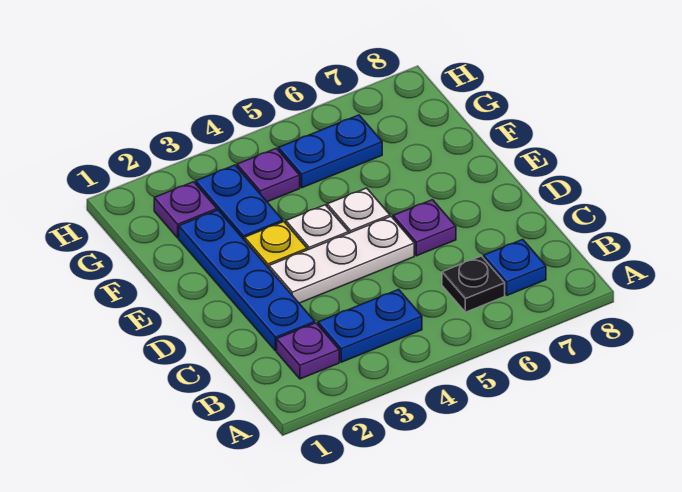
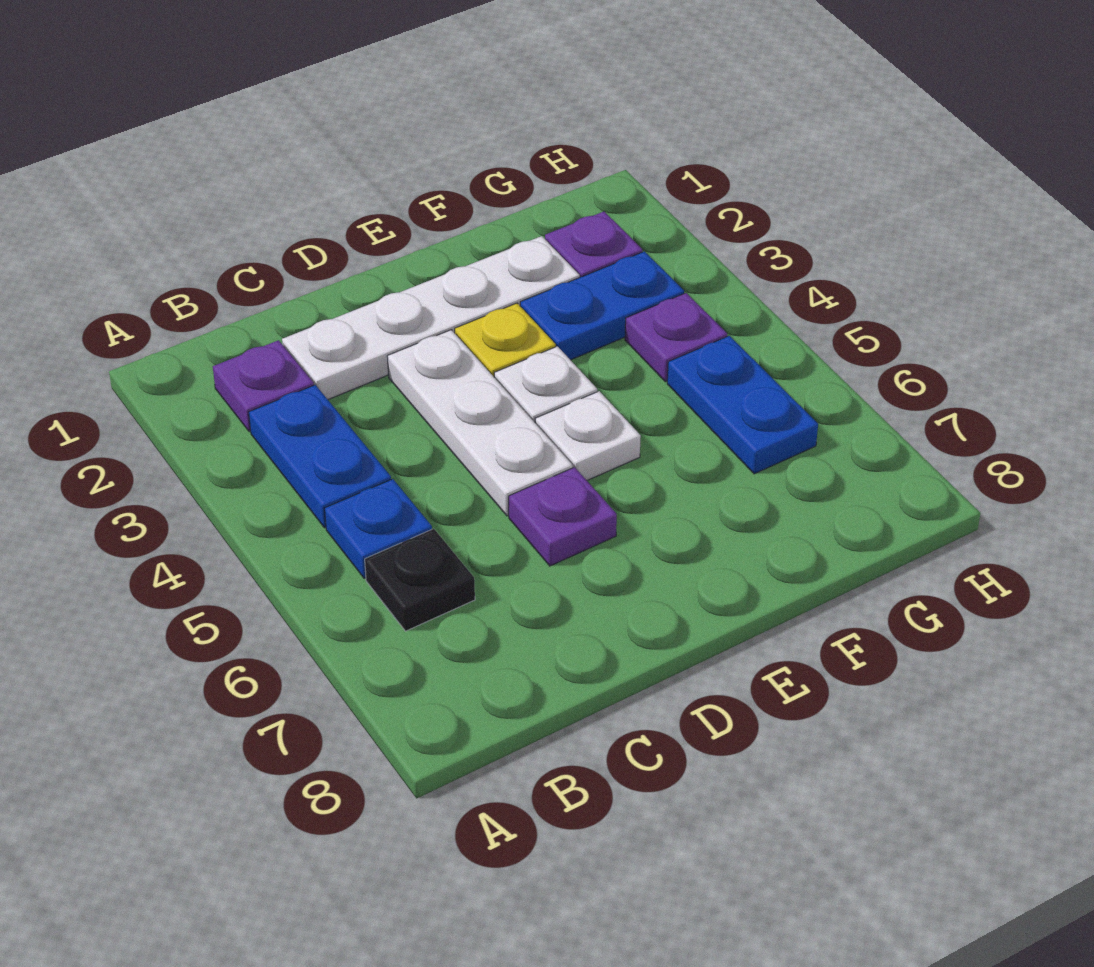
blue 1x1 plate [483,239,546,295] -> blue 1x1 plate moved to [325,479,432,578]
blue 1x4 plate [179,210,315,351] -> white 1x4 plate [282,236,580,400]

